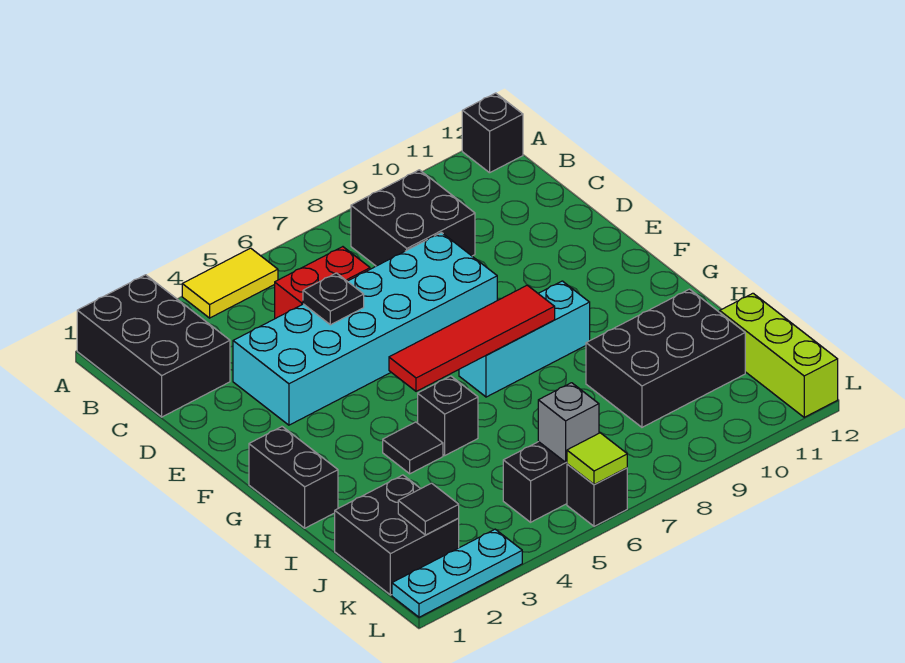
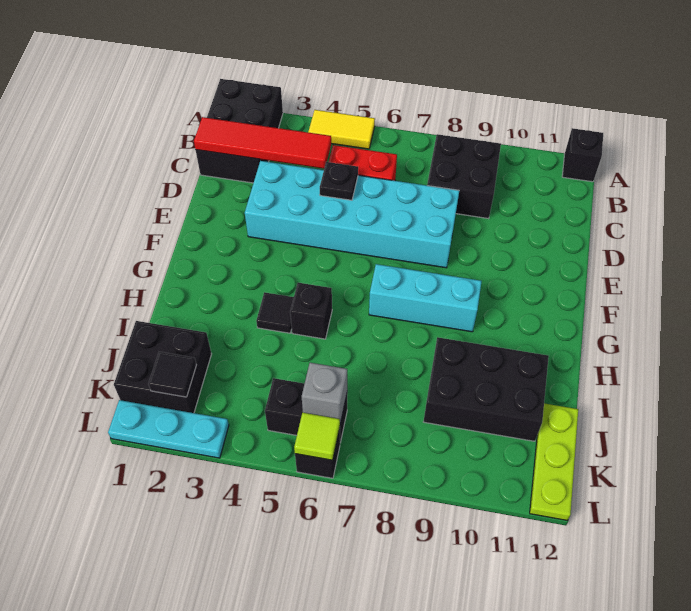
black 1x2 brick [249,427,338,528] -> none
red 1x4 tile [389,285,555,391] -> red 1x4 tile moved to [194,117,331,169]
lime 1x3 brick [720,293,838,417] -> lime 1x3 plate [530,403,578,520]

